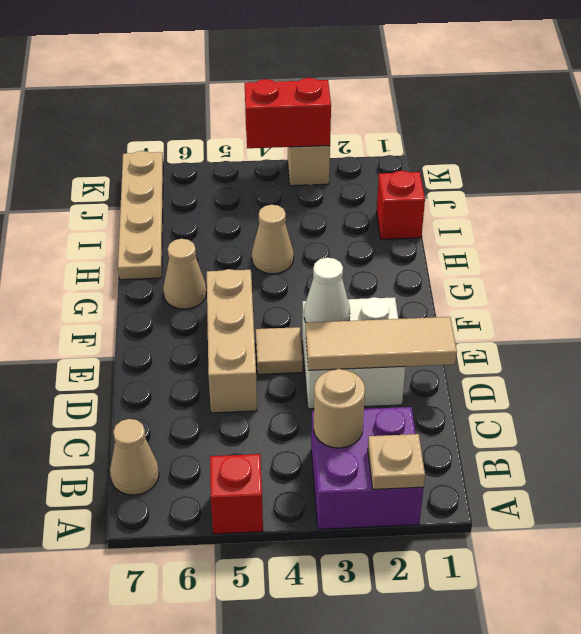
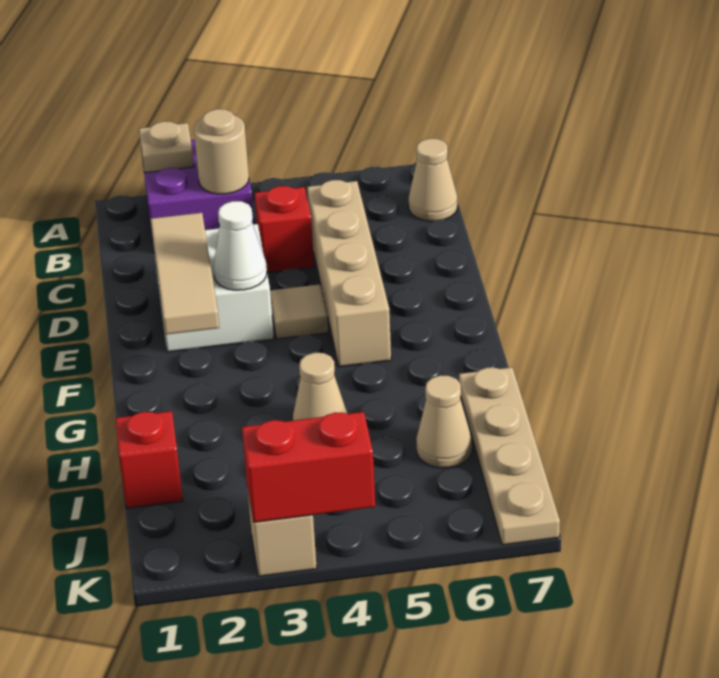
red 1x1 brick [210,454,263,534] -> red 1x1 brick moved to [255,186,314,273]
tan 1x3 tile [306,317,457,370] -> tan 1x3 tile turned to [151,213,219,335]
tan 1x3 brick [207,269,257,413] -> tan 1x4 brick [307,180,391,367]
tan 1x1 cone [163,239,206,309] -> tan 1x1 cone moved to [416,375,472,468]

